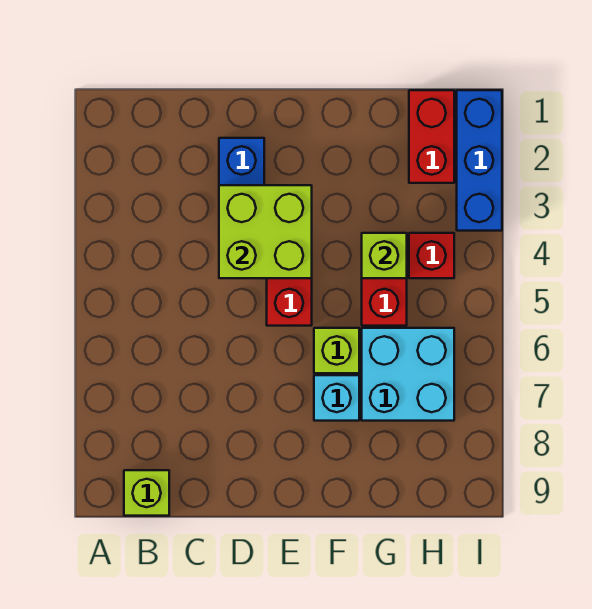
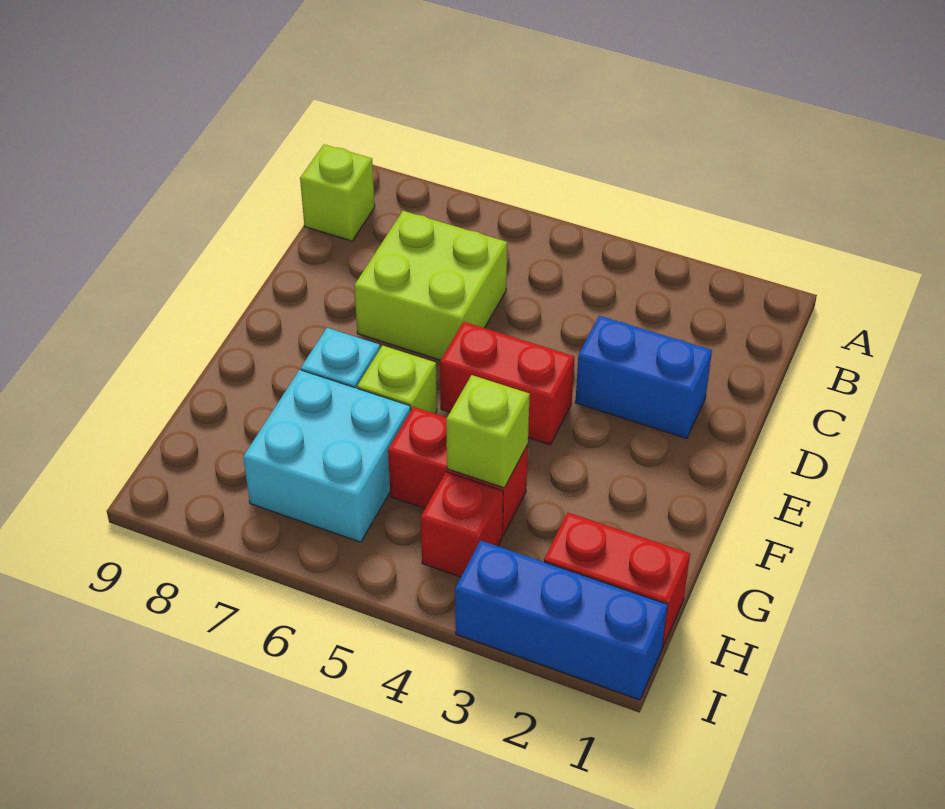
lime 2x2 brick [219,185,312,278] -> lime 2x2 brick moved to [354,211,507,360]

